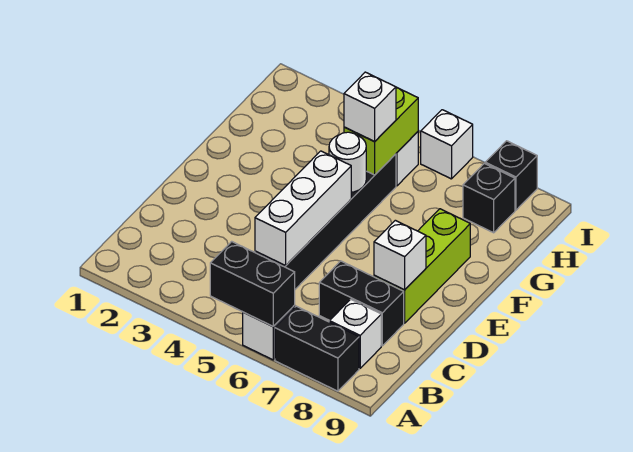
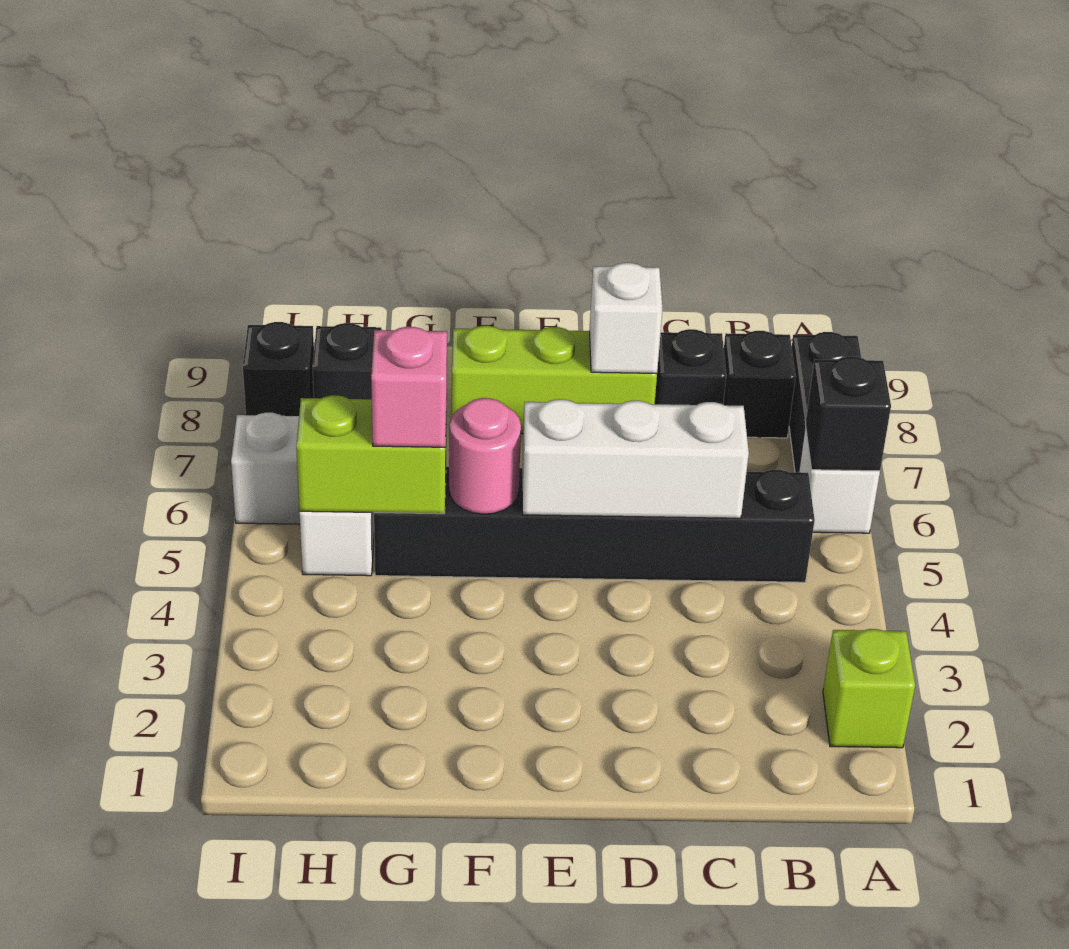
none -> lime 1x1 brick [823,629,915,748]
black 1x2 brick [210,241,295,326] -> black 1x1 brick [805,357,891,471]
white 1x1 brick [329,299,381,368] -> black 1x1 brick [723,331,795,438]
black 1x2 brick [319,261,404,346] -> black 1x1 brick [655,329,726,405]
white 1x1 round brick [329,132,366,192] -> pink 1x1 round brick [449,398,521,514]
white 1x1 brick [344,72,396,142] -> pink 1x1 brick [371,327,447,447]

